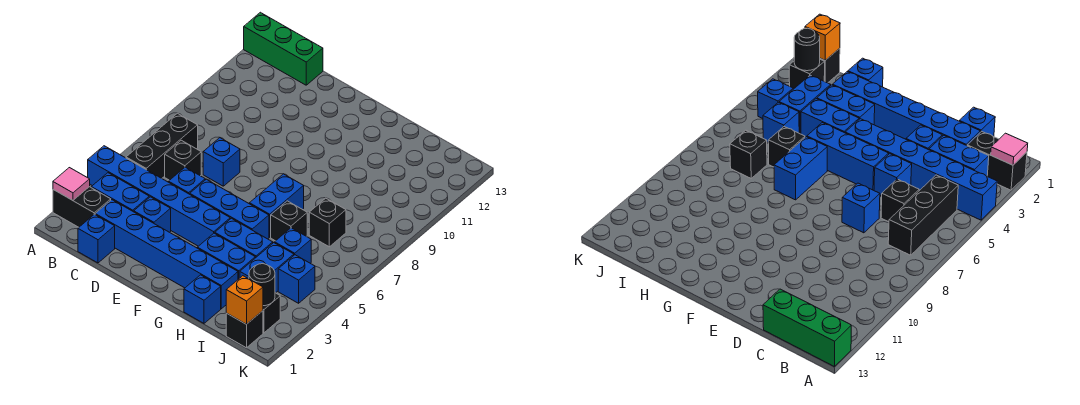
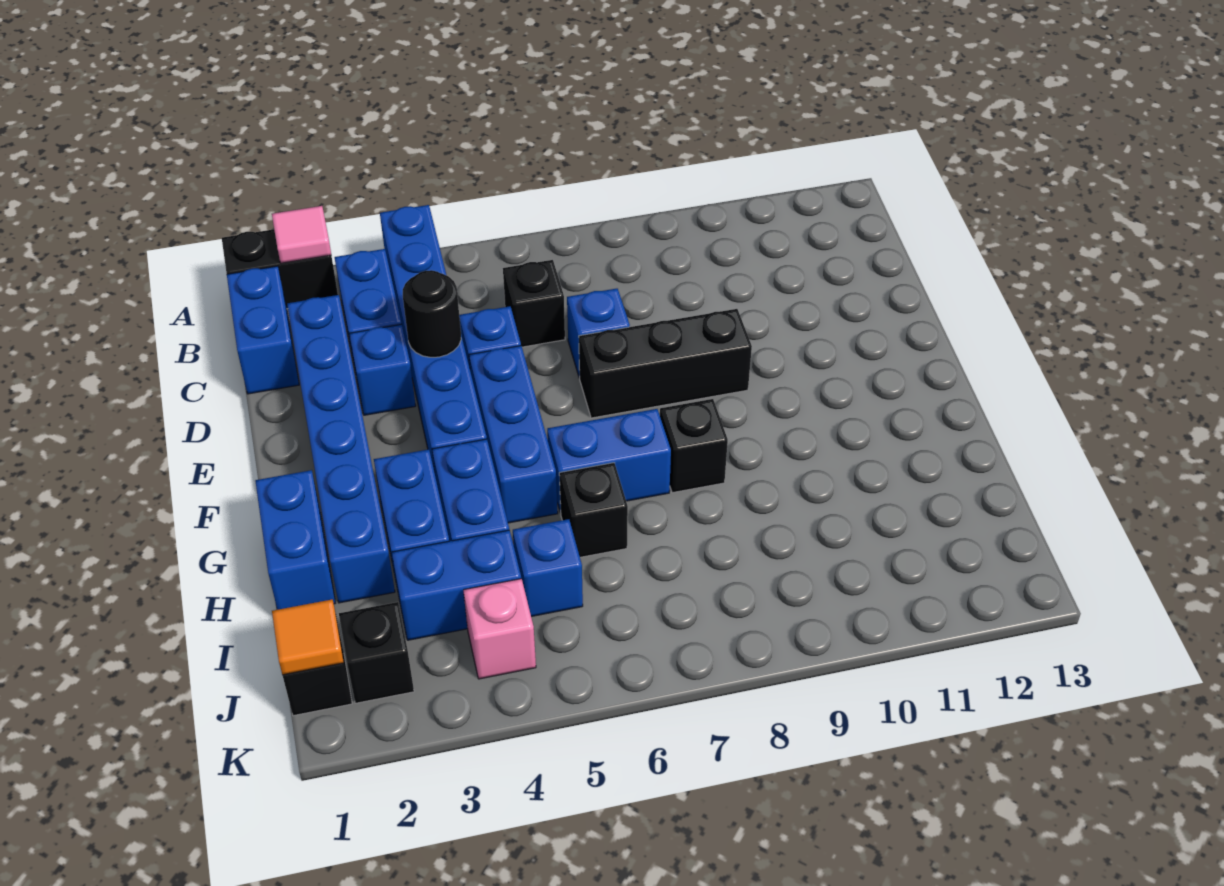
black 1x2 brick [53,187,111,227] -> black 1x2 brick turned to [222,229,338,309]
green 1x3 brick [244,12,323,85] -> none
black 1x3 brick [126,113,198,178] -> black 1x3 brick moved to [579,309,752,418]
blue 1x1 brick [78,214,115,263] -> blue 1x2 brick [227,266,299,394]
blue 1x1 brick [184,275,221,323] -> blue 1x2 brick [255,470,335,610]
black 1x1 brick [309,198,346,247] -> black 1x1 brick moved to [660,399,728,493]
orange 1x1 brick [226,276,263,324] -> orange 1x1 tile [272,600,344,675]
black 1x1 round brick [249,264,275,306] -> black 1x1 round brick moved to [403,270,461,357]
blue 1x1 brick [278,255,315,303] -> pink 1x1 brick [463,579,536,679]

